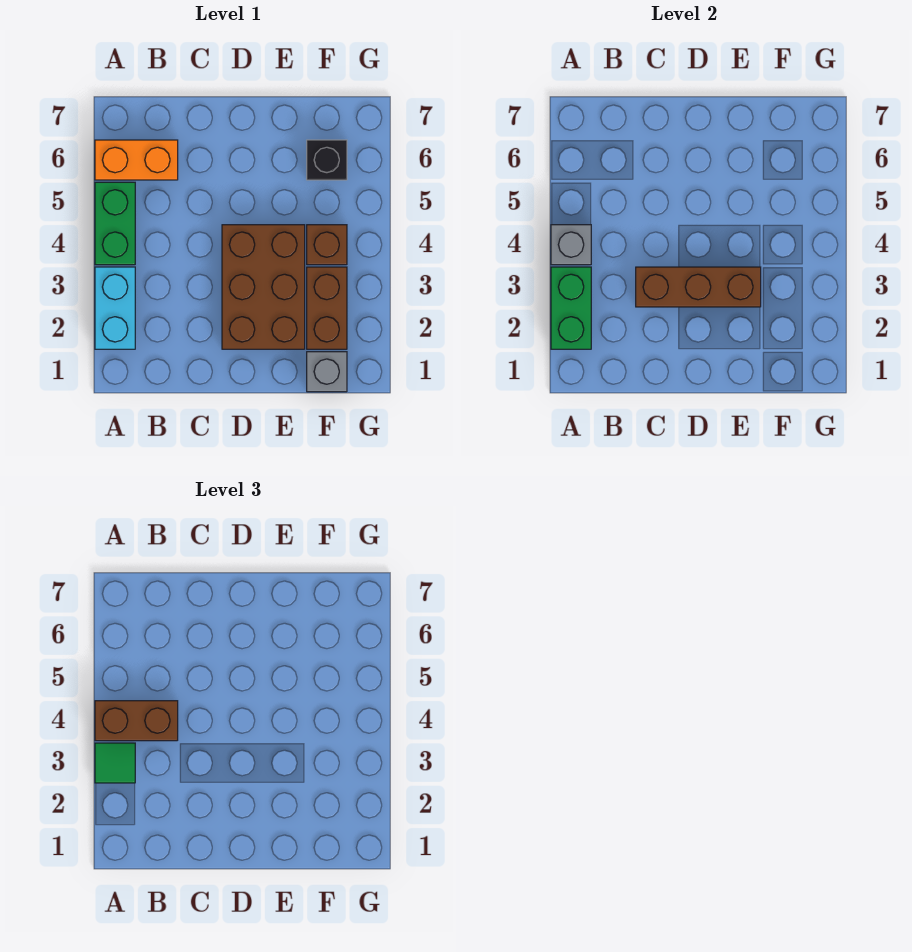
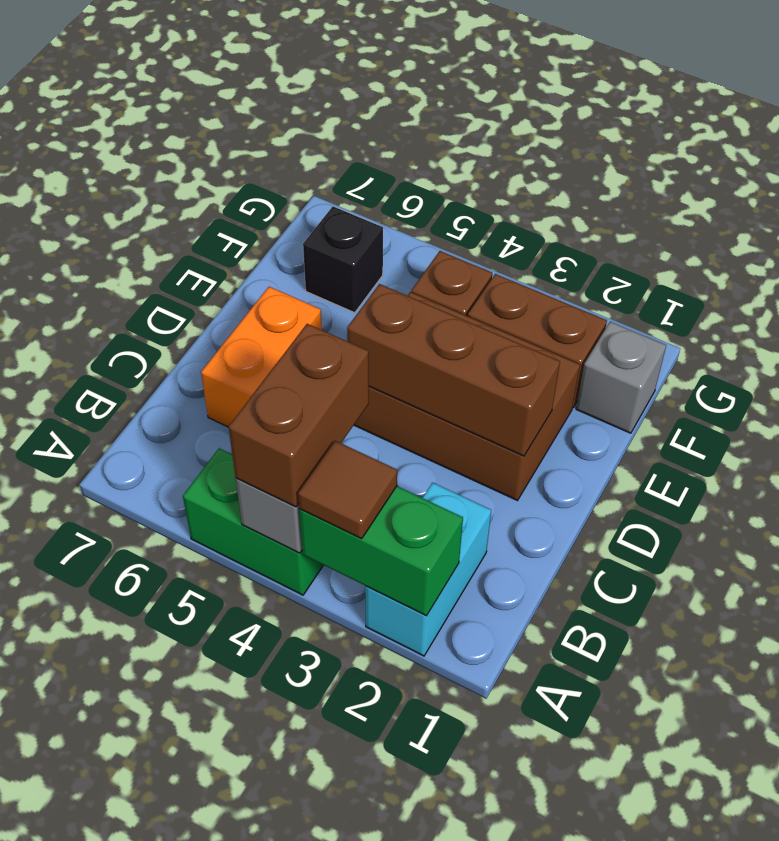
cyan 1x2 brick [95,267,135,349] -> cyan 1x2 brick turned to [365,483,491,656]
green 1x1 tile [95,743,135,783] -> brown 1x1 tile [298,441,397,539]
orange 1x2 brick [95,140,178,180] -> orange 1x2 brick moved to [201,287,322,427]
brown 1x3 brick [636,267,761,307] -> brown 1x3 brick turned to [347,284,560,456]

